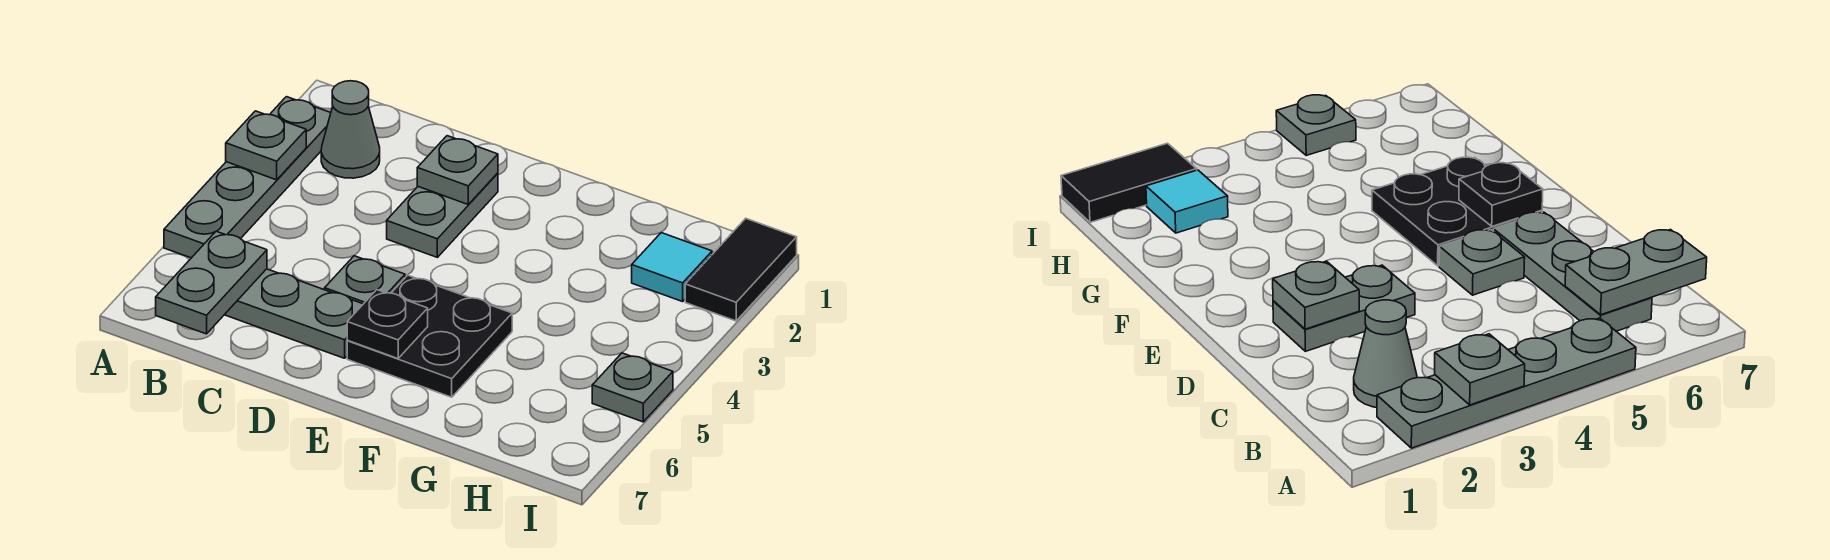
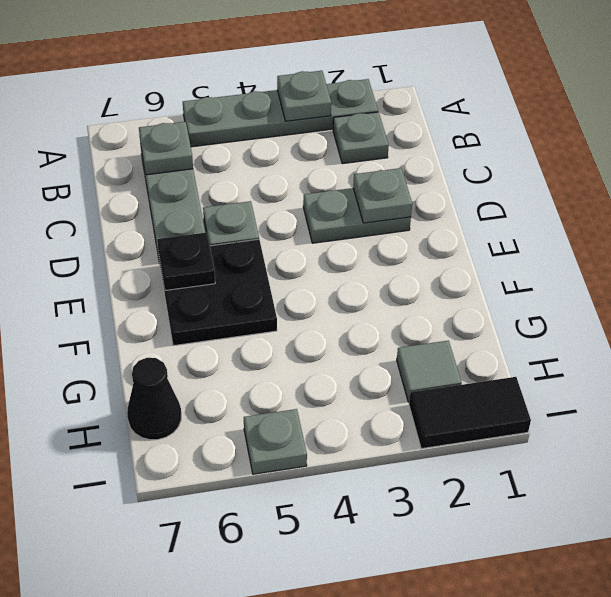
grey 1x1 cone [321,81,380,178] -> grey 1x1 plate [333,112,389,164]
grey 1x2 plate [156,231,267,334] -> grey 1x1 plate [139,122,193,175]
cyan 1x1 tile [632,233,712,302] -> grey 1x1 tile [397,341,462,402]
none -> black 1x1 cone [127,358,181,440]

